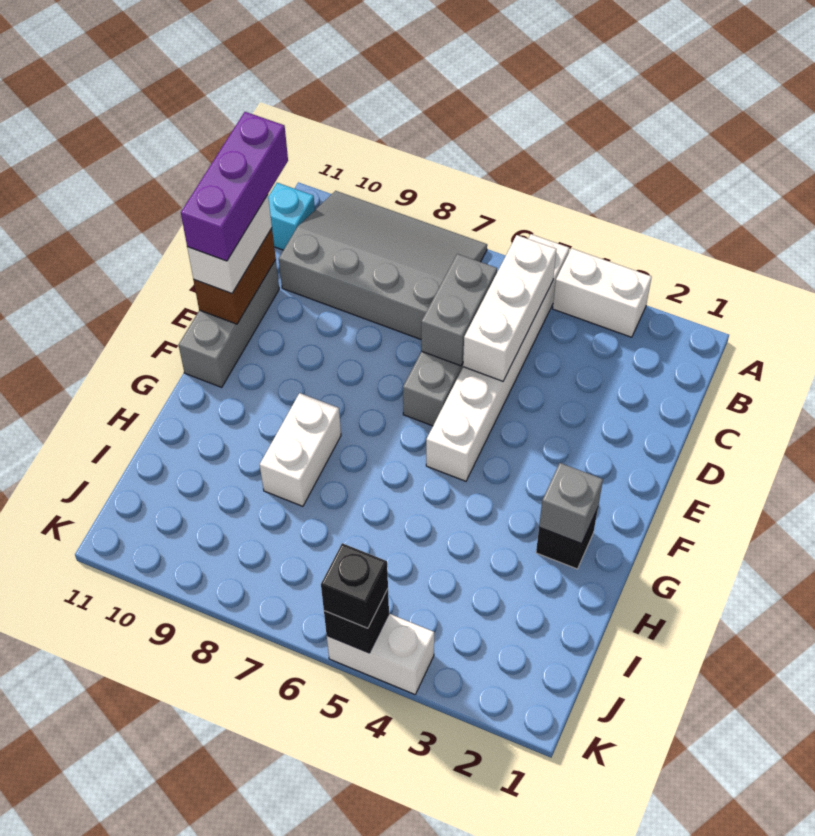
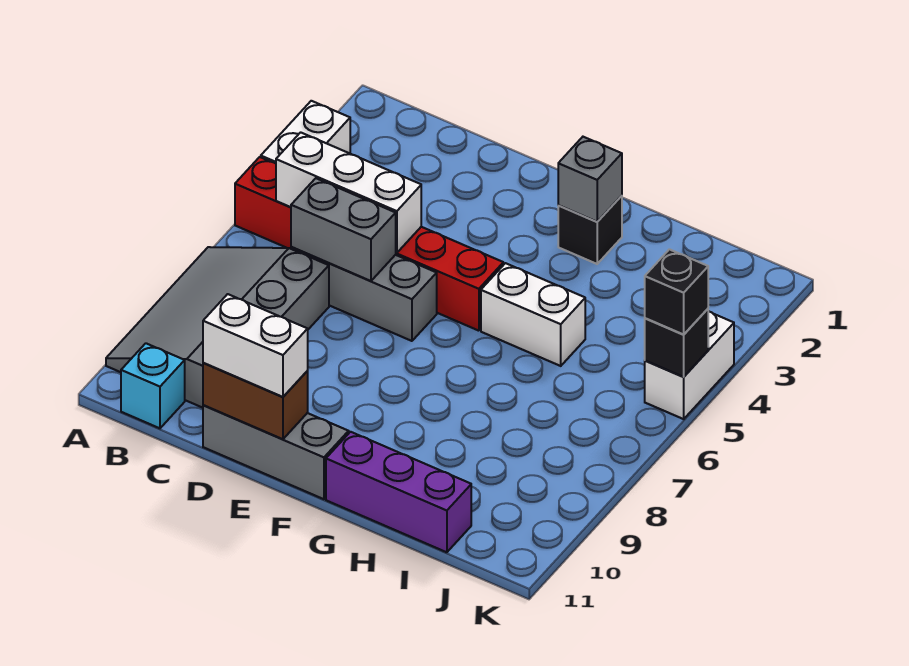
white 1x6 brick [426,234,569,481] -> red 1x6 brick [235,157,503,331]
purple 1x3 brick [181,112,288,261] -> purple 1x3 brick moved to [326,432,471,552]
white 1x2 brick [260,393,341,506] -> white 1x2 brick moved to [481,263,585,366]

